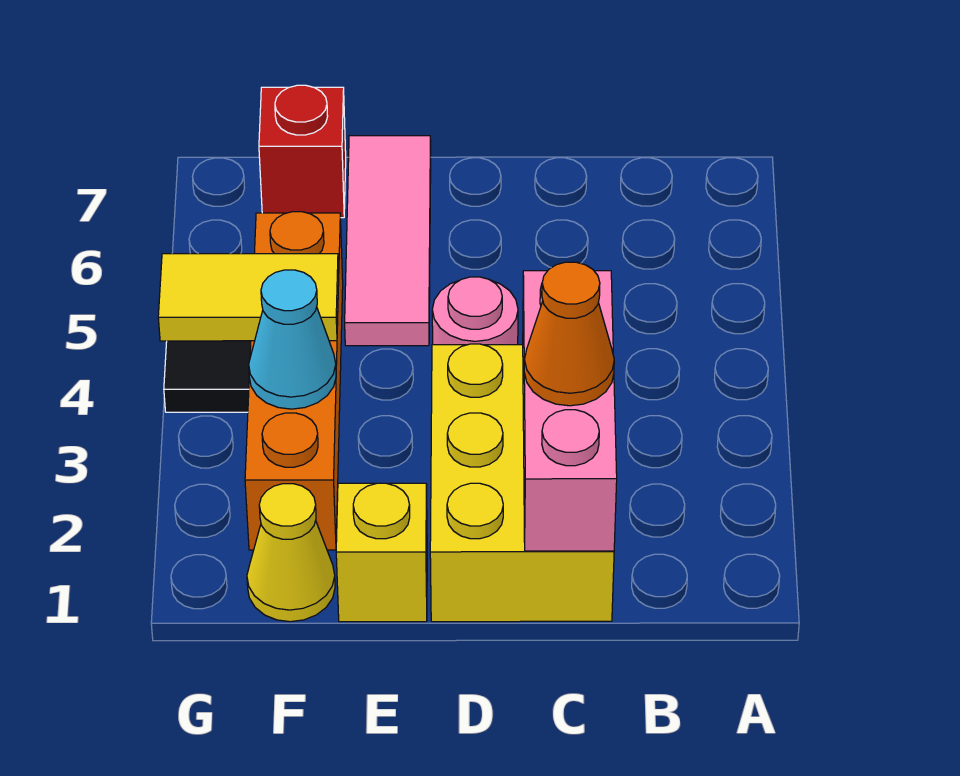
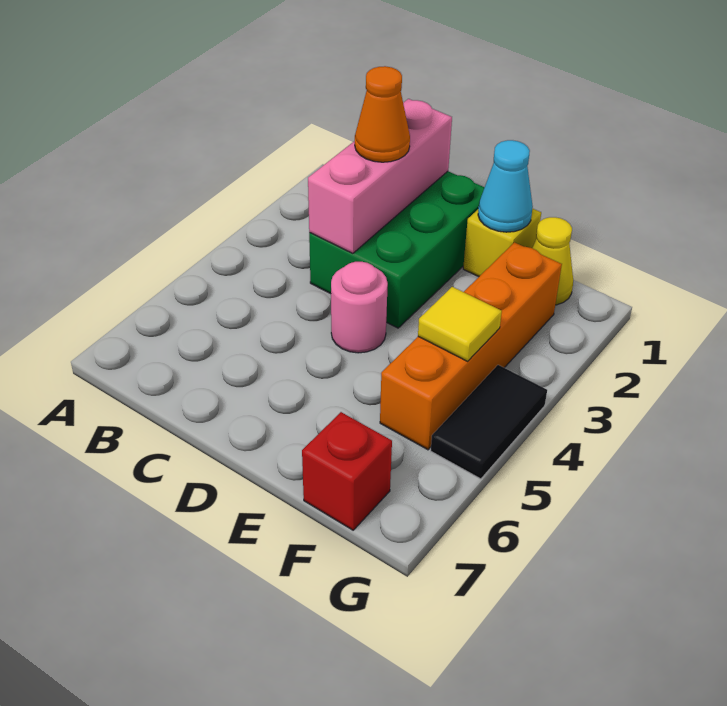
yellow 2x3 brick [430,344,614,622] -> green 2x3 brick [309,171,485,328]
pink 1x3 tile [345,136,431,346] -> none
cyan 1x1 cone [249,270,336,409] -> cyan 1x1 cone moved to [478,140,533,232]
yellow 1x2 tile [158,254,339,341] -> yellow 1x1 tile [418,287,502,361]

